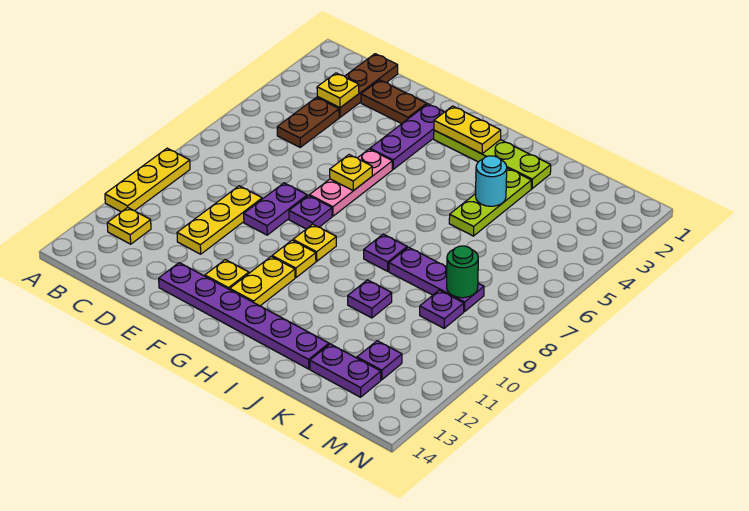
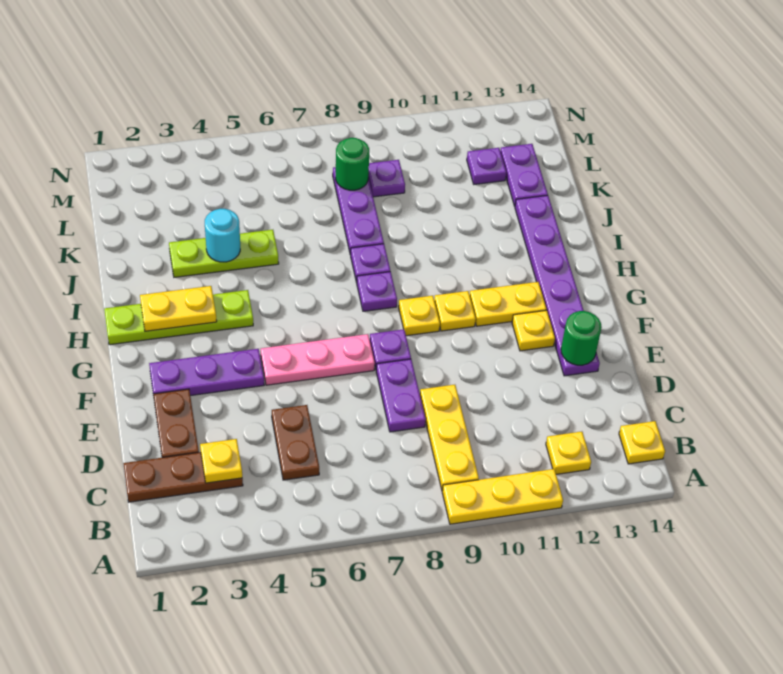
brown 1x2 plate [277,97,339,147] -> brown 1x2 plate turned to [272,405,319,480]
yellow 1x3 plate [177,186,262,254] -> yellow 1x3 plate turned to [420,385,479,491]
purple 1x2 plate [244,183,307,235] -> purple 1x2 plate turned to [376,359,426,432]
none -> green 1x1 round brick [561,311,602,365]
yellow 1x1 plate [330,155,372,191] -> yellow 1x1 plate moved to [619,421,665,464]
lime 1x4 plate [434,130,551,189] -> lime 1x4 plate turned to [104,290,253,345]
yellow 1x2 plate [434,106,501,154] -> yellow 1x2 plate turned to [140,286,217,331]
purple 1x1 plate [348,280,392,318] -> purple 1x1 plate moved to [357,272,397,311]

